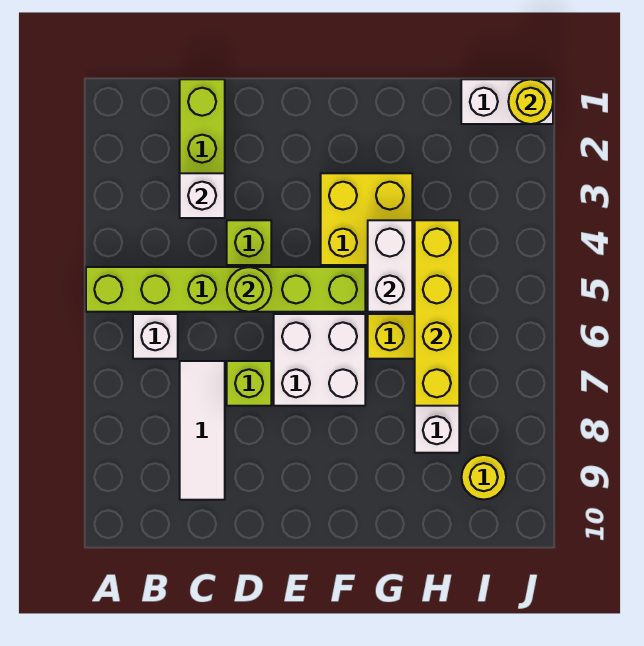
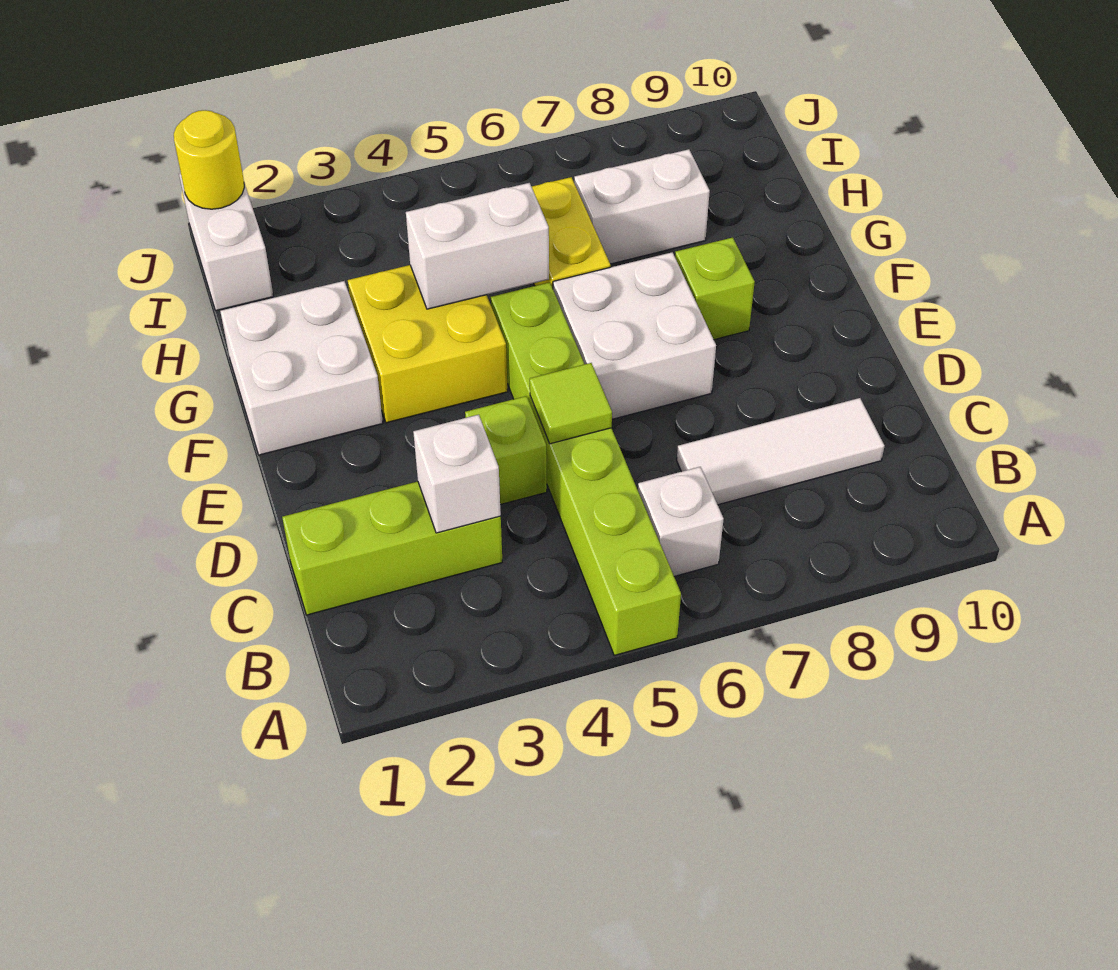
lime 1x1 round brick [227,267,271,312] -> lime 1x1 tile [530,363,612,444]
lime 1x1 brick [227,361,271,406] -> lime 1x1 brick moved to [675,237,755,340]
none -> white 2x2 brick [220,281,383,455]
yellow 1x4 brick [415,220,459,406] -> none
yellow 1x1 round brick [461,455,506,500] -> none

